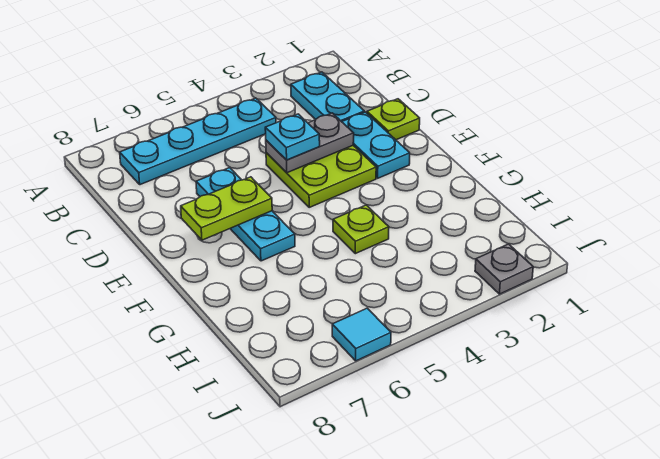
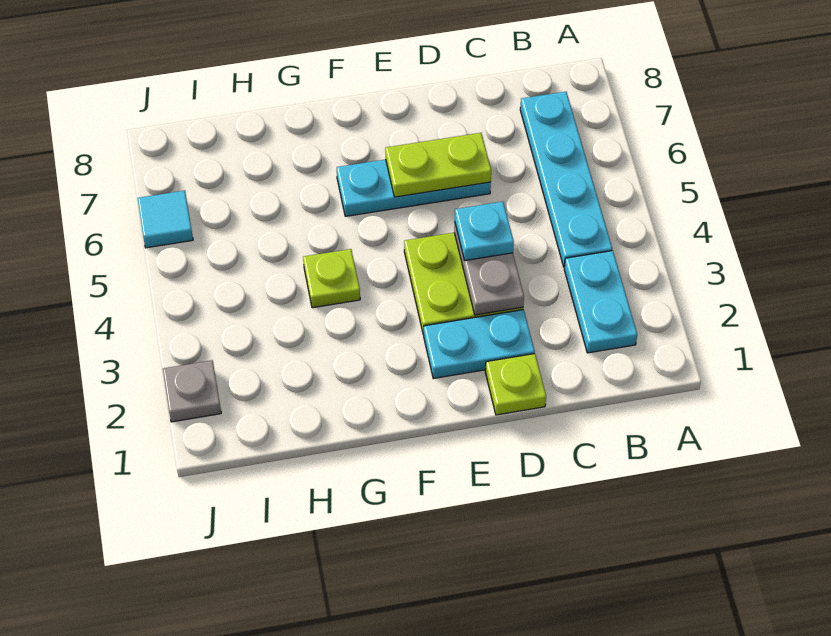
cyan 1x2 plate [291,72,364,122] -> cyan 1x2 plate turned to [564,251,637,353]
lime 1x2 plate [181,177,272,240] -> lime 1x2 plate turned to [385,133,491,197]

